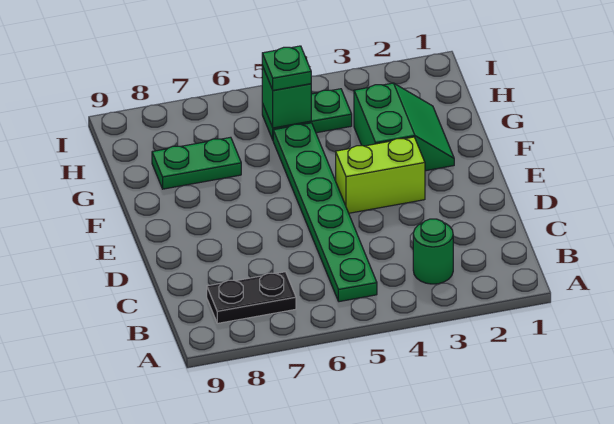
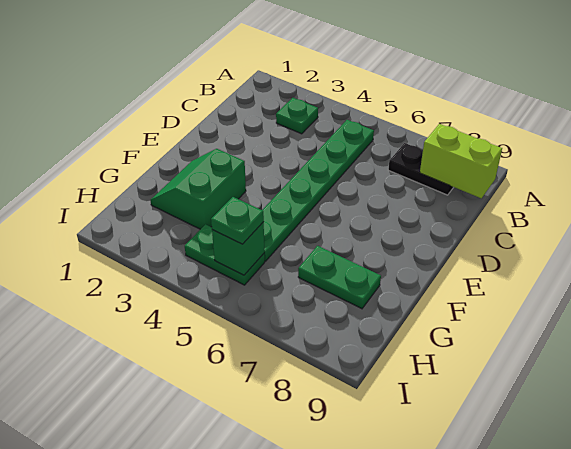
green 1x1 round brick [413,219,453,284] -> green 1x1 plate [276,98,318,134]
lime 1x2 brick [336,137,425,213] -> lime 1x2 brick moved to [420,124,502,198]

